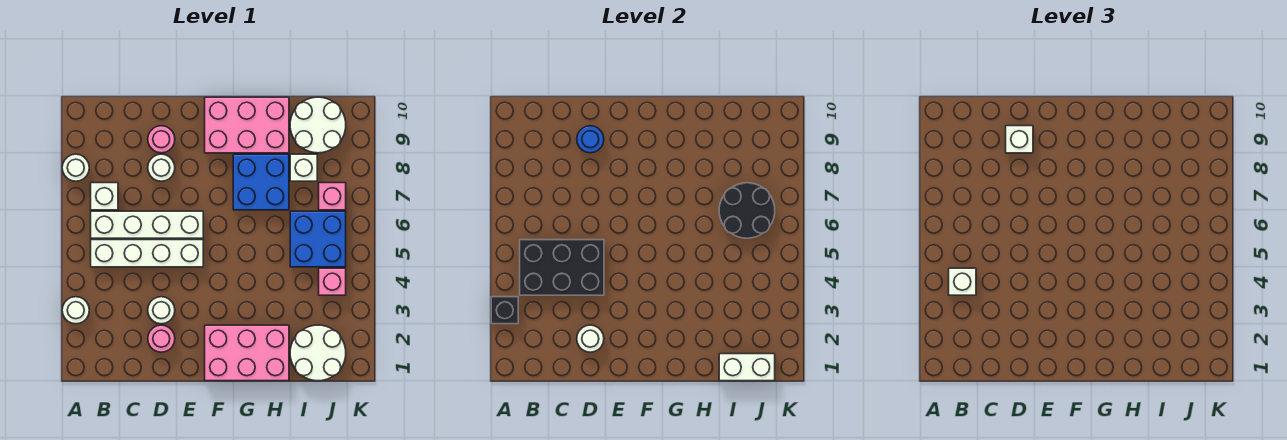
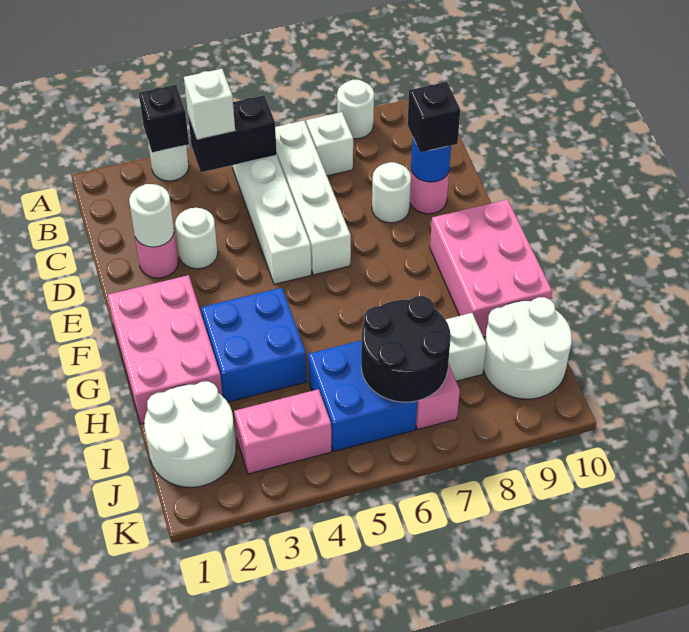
black 2x3 brick [520,240,604,295] -> black 1x2 brick [188,95,277,172]
white 1x1 brick [1006,126,1033,153] -> black 1x1 brick [407,82,460,153]
blue 2x2 brick [233,154,289,210] -> blue 2x2 brick moved to [201,288,307,402]
white 1x2 brick [719,354,775,381] -> none
pink 1x1 brick [319,268,346,295] -> pink 1x2 brick [234,389,331,474]

